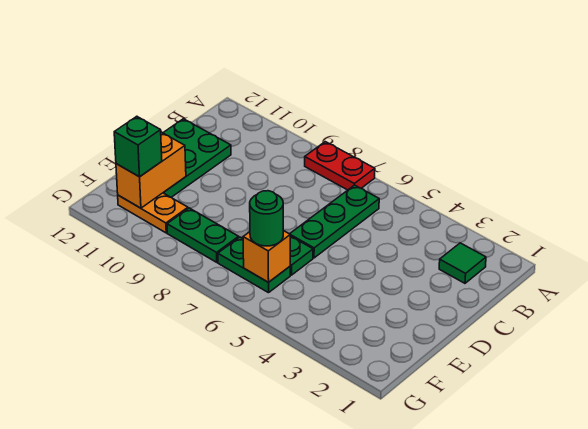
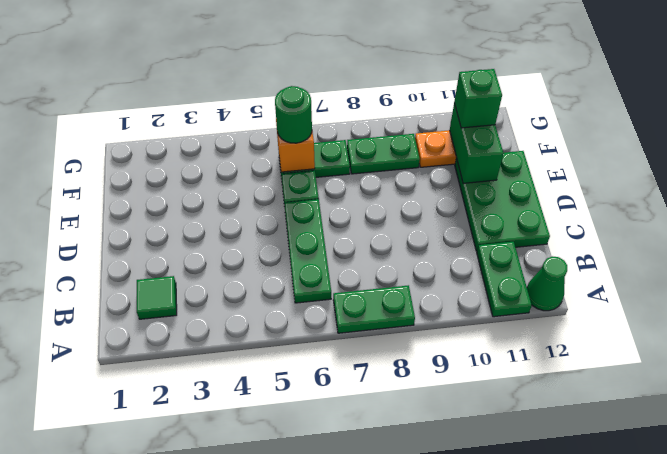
red 1x2 plate [305,142,375,190] -> green 1x2 plate [333,285,415,333]
none -> green 1x2 plate [477,242,532,317]
none -> green 1x1 cone [527,256,567,311]
orange 1x2 brick [116,132,186,208] -> green 1x2 brick [450,103,503,183]

